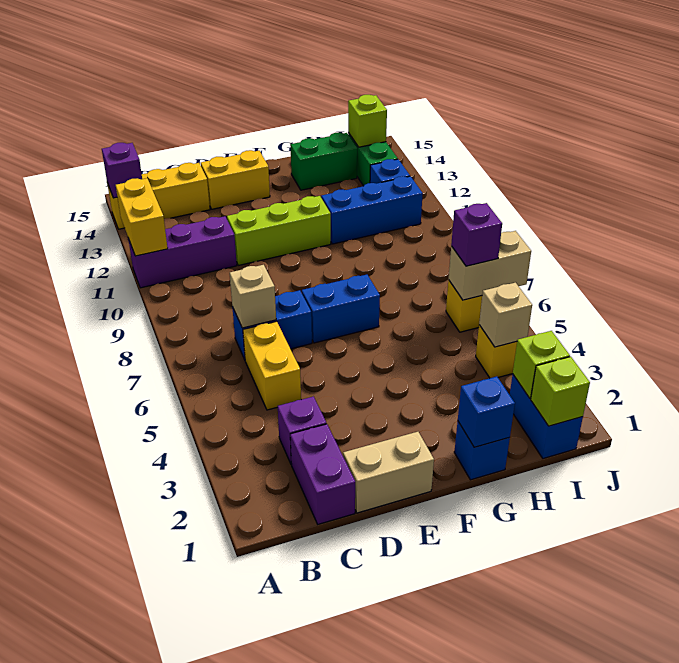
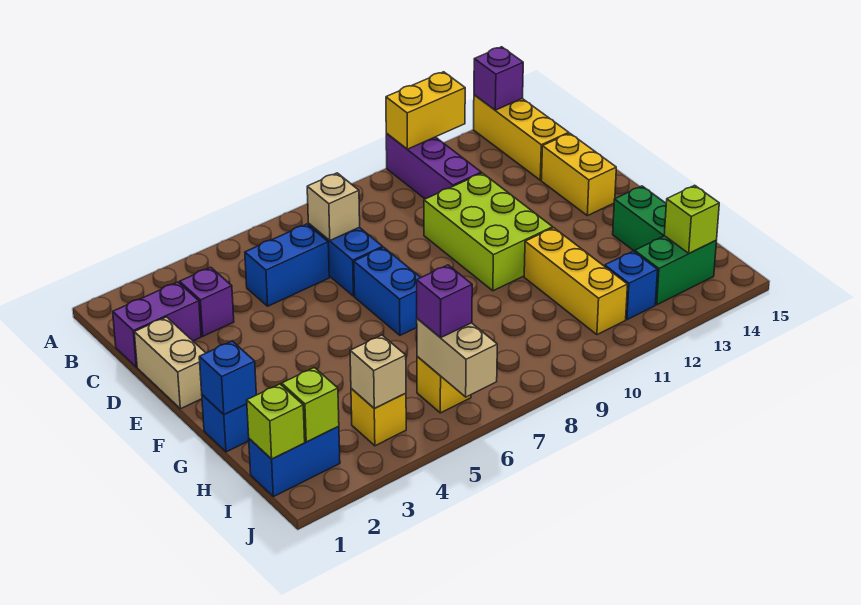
yellow 1x2 brick [243,321,301,410] -> blue 1x2 brick [245,224,329,306]
lime 1x3 brick [227,196,331,265] -> lime 2x3 brick [424,173,553,291]
blue 1x3 brick [321,176,423,244] -> yellow 1x3 brick [524,228,628,335]

